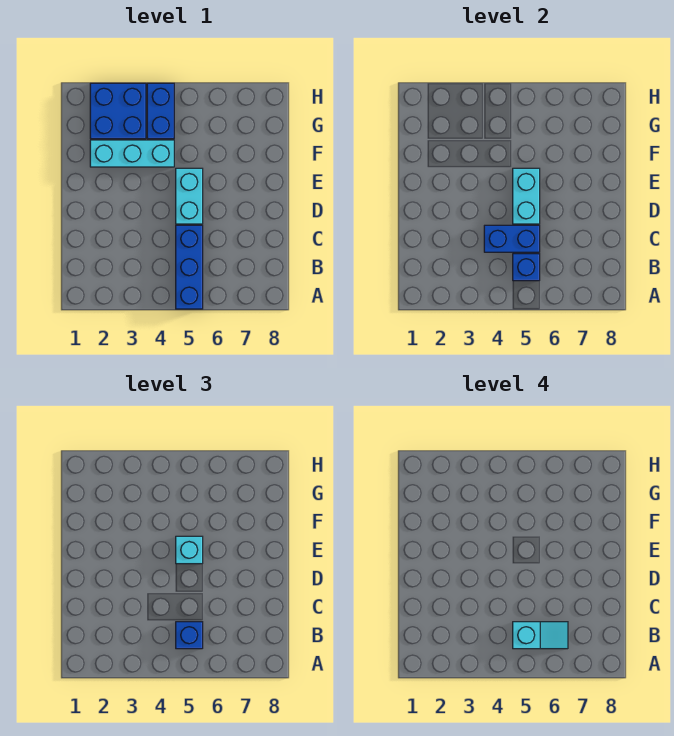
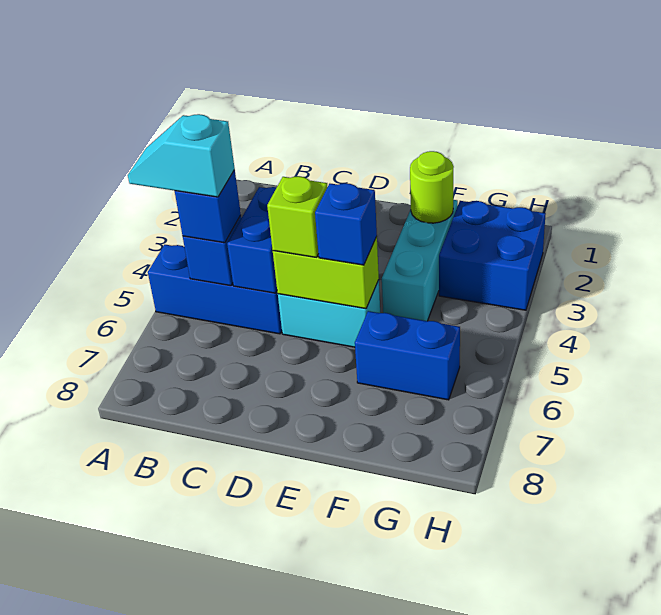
cyan 1x2 slope [513,622,568,649] -> cyan 1x2 slope turned to [128,114,235,197]
cyan 1x2 brick [513,168,540,224] -> lime 1x2 brick [273,237,379,309]
none -> lime 1x1 brick [267,176,327,257]
cyan 1x1 brick [176,536,203,564] -> blue 1x1 brick [315,183,377,265]
none -> lime 1x1 round brick [410,151,454,223]
blue 1x2 brick [147,83,174,139] -> blue 1x2 brick moved to [355,311,460,400]

